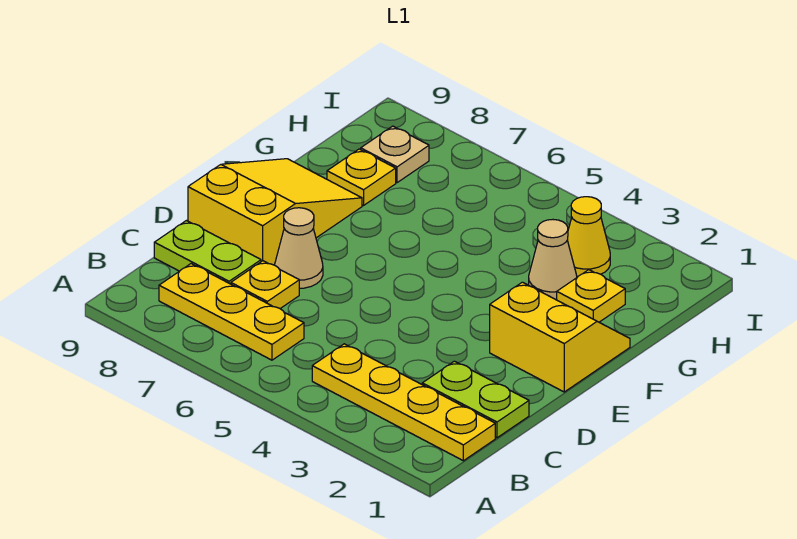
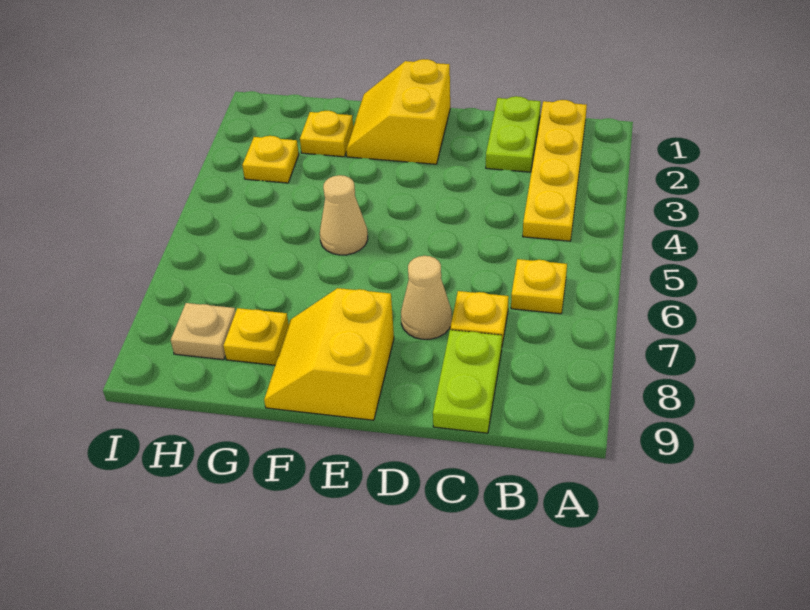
yellow 1x3 plate [159,264,304,360] -> yellow 1x1 plate [511,259,567,314]
yellow 2x3 slope [188,159,362,265] -> yellow 2x2 slope [264,288,394,420]
tan 1x1 cone [529,220,577,300] -> tan 1x1 cone moved to [320,175,368,255]
yellow 1x1 cone [567,197,610,276] -> yellow 1x1 plate [242,136,299,183]

